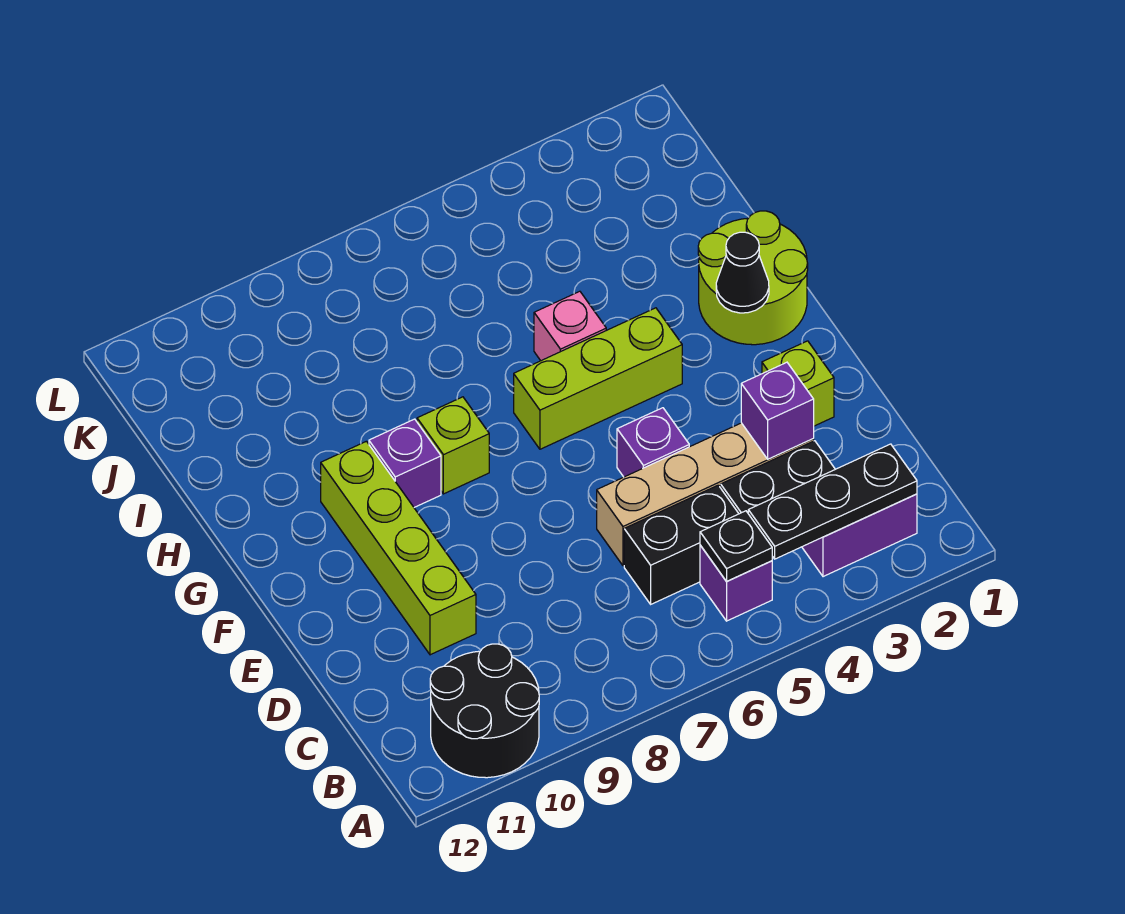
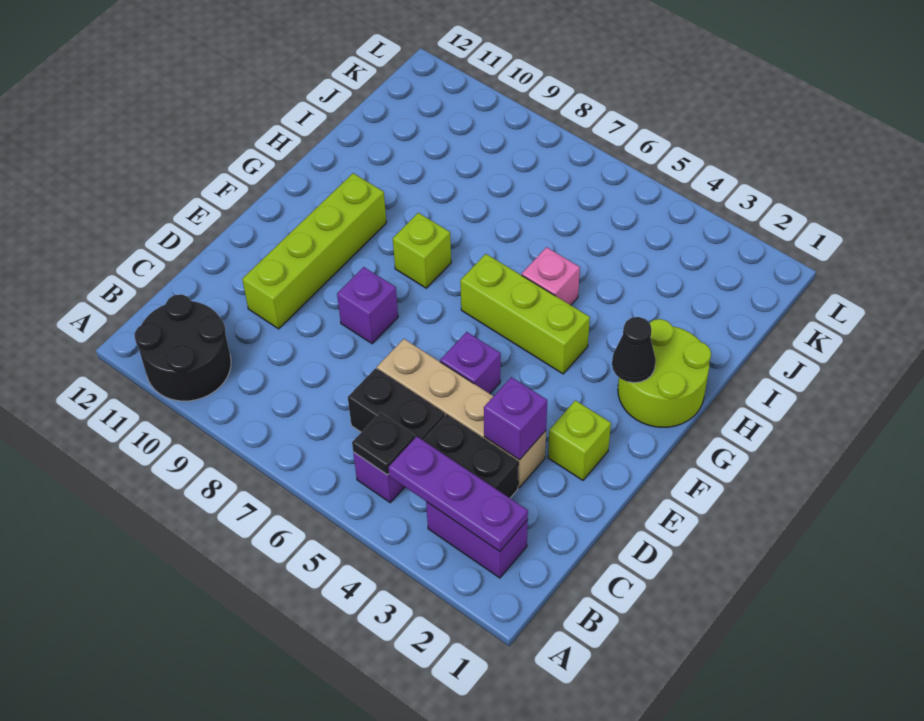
black 1x3 plate [748,444,917,559] -> purple 1x3 plate [388,437,528,551]
purple 1x1 brick [369,419,441,507] -> purple 1x1 brick moved to [337,267,398,344]

